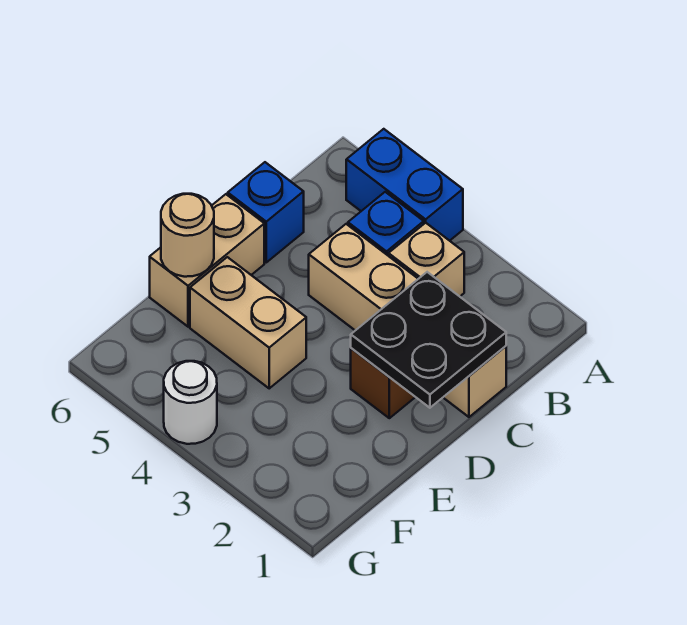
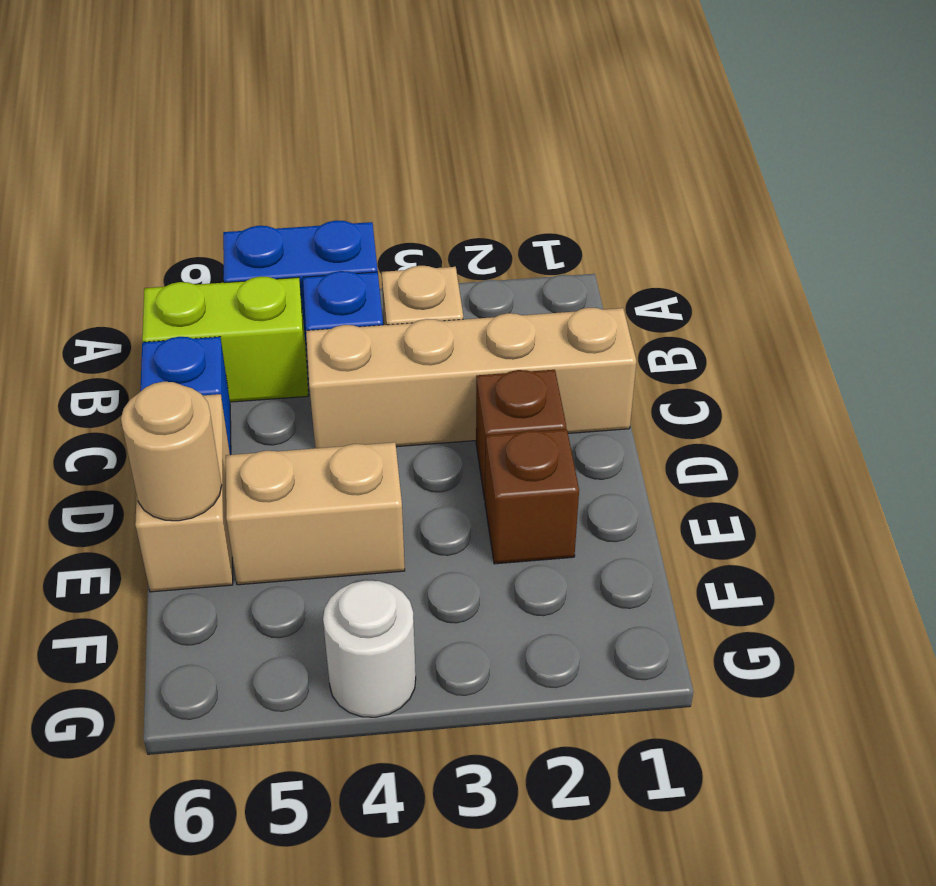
none -> lime 1x2 brick [142,277,308,402]
black 2x2 plate [351,272,506,408] -> none
none -> brown 1x1 brick [485,429,579,564]

